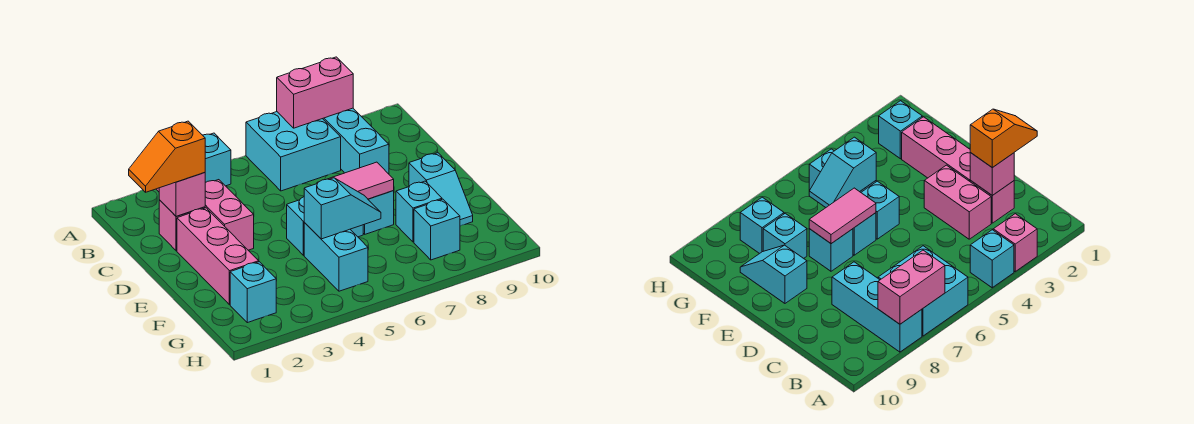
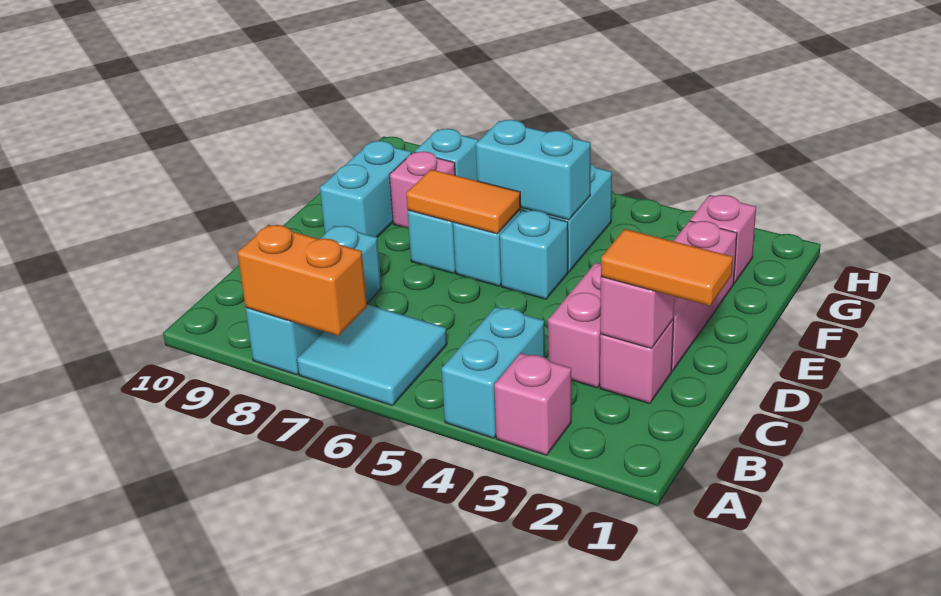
cyan 1x1 brick [203,133,231,186] -> cyan 1x2 brick [442,307,545,438]
cyan 2x2 brick [246,112,341,191] -> cyan 2x2 tile [297,304,447,406]
pink 1x2 brick [277,57,353,128] -> orange 1x2 brick [237,225,367,336]
orange 1x2 slope [129,121,205,192] -> orange 1x2 tile [601,229,733,306]
pink 1x2 tile [317,162,394,199] -> orange 1x2 tile [406,169,521,234]
cyan 1x2 slope [409,153,473,226] -> cyan 1x2 brick [320,141,412,237]
cyan 1x2 slope [304,178,381,239] -> cyan 1x2 brick [476,120,591,220]
cyan 1x1 brick [396,181,442,242] -> pink 1x1 brick [389,151,455,228]
cyan 1x1 brick [230,262,276,323] -> pink 1x1 brick [690,195,756,283]

